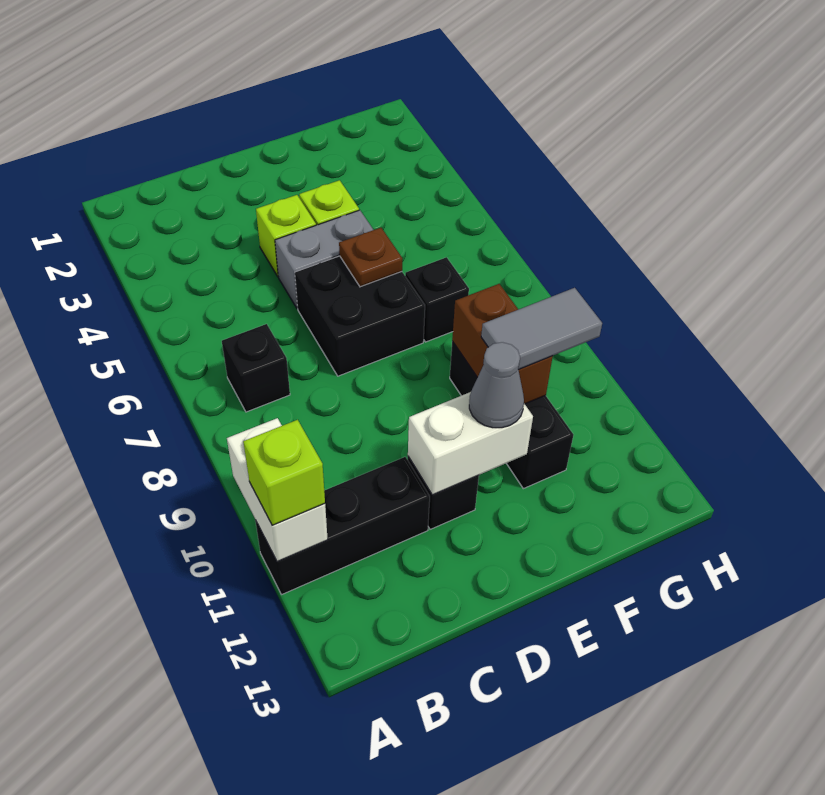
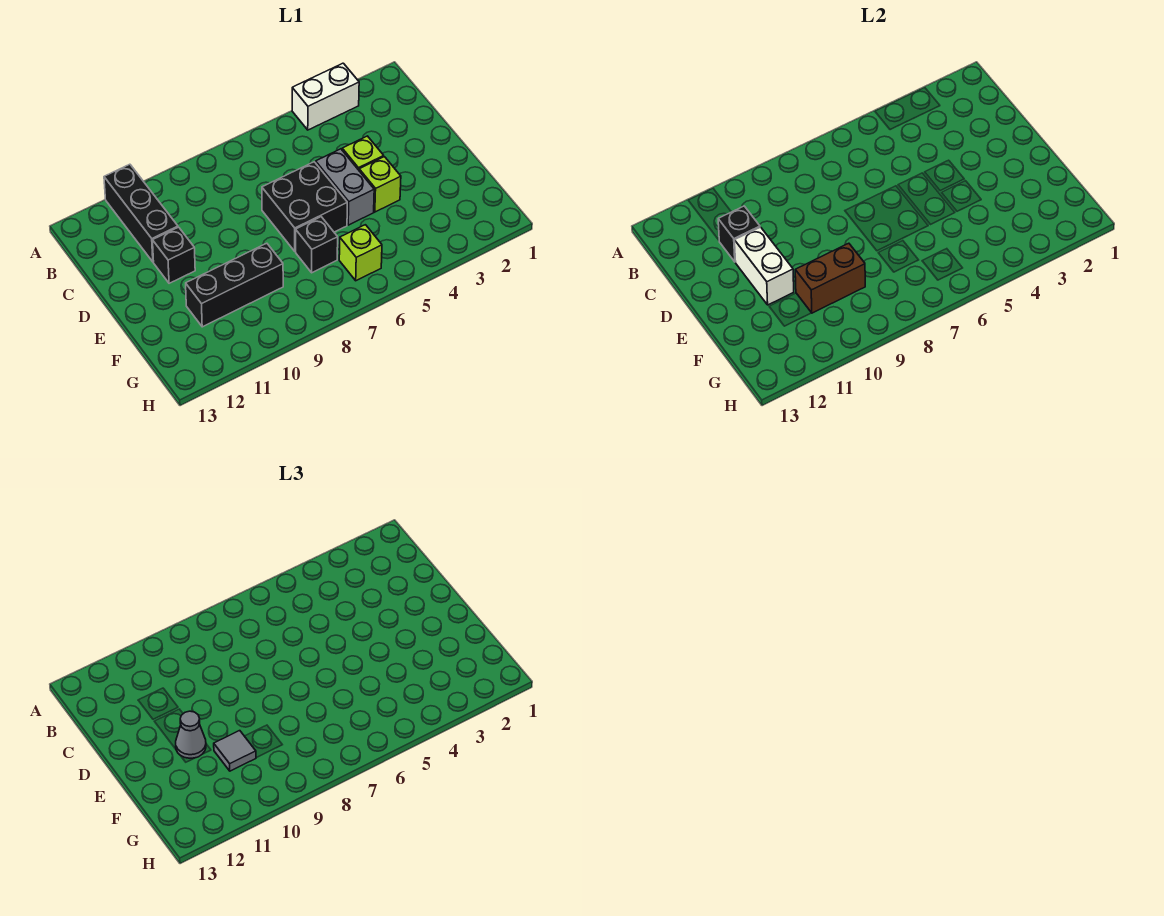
white 1x2 brick [227,418,328,562] -> white 1x2 brick moved to [292,63,359,130]
lime 1x1 brick [243,420,325,525] -> lime 1x1 brick moved to [339,225,382,281]
black 1x1 brick [222,324,290,412] -> black 1x1 brick moved to [718,206,760,262]
brown 1x1 plate [339,228,402,287] -> none
grey 1x2 tile [481,288,602,370] -> grey 1x1 tile [214,731,256,771]

